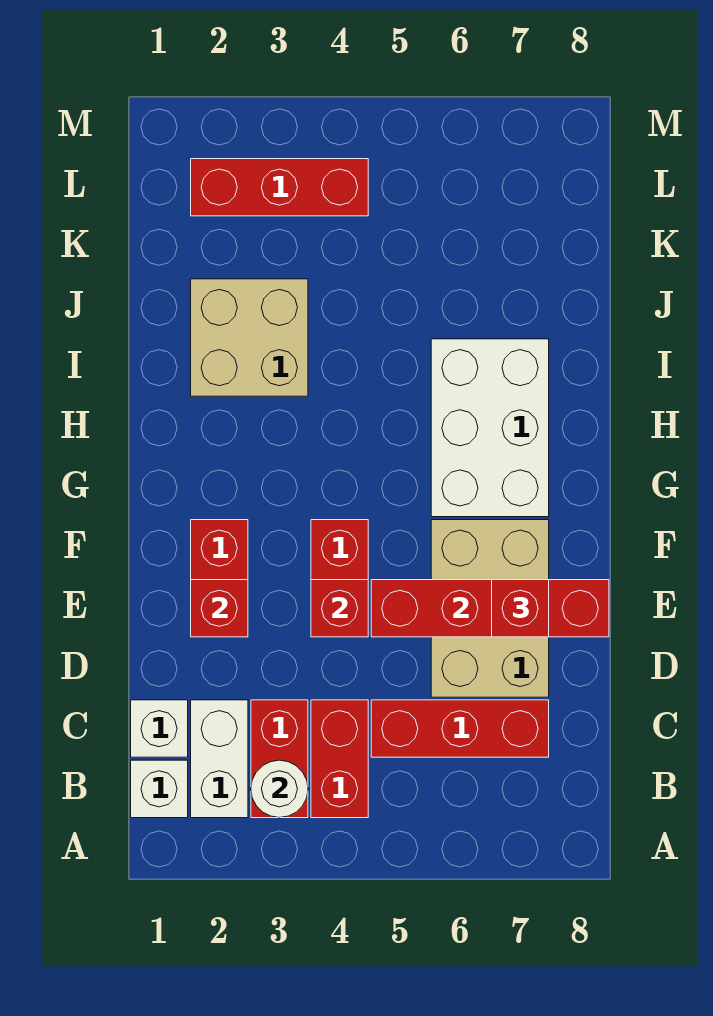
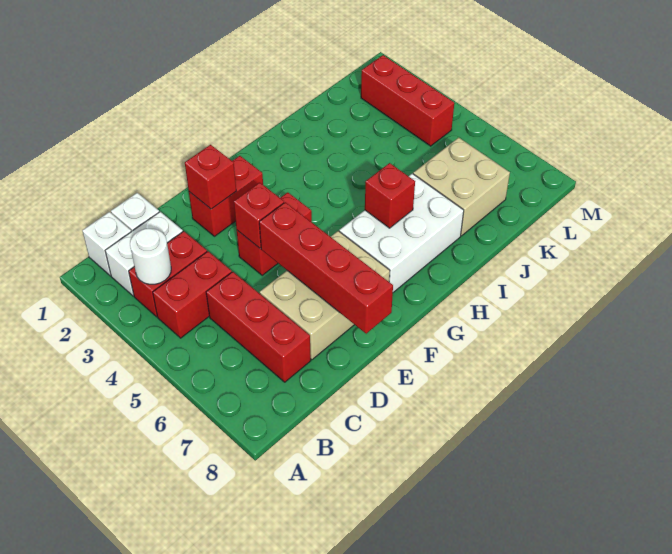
red 1x1 brick [492,580,549,637] -> red 1x1 brick moved to [365,163,415,228]
tan 2x2 brick [191,279,308,396] -> tan 2x2 brick moved to [413,138,510,236]

